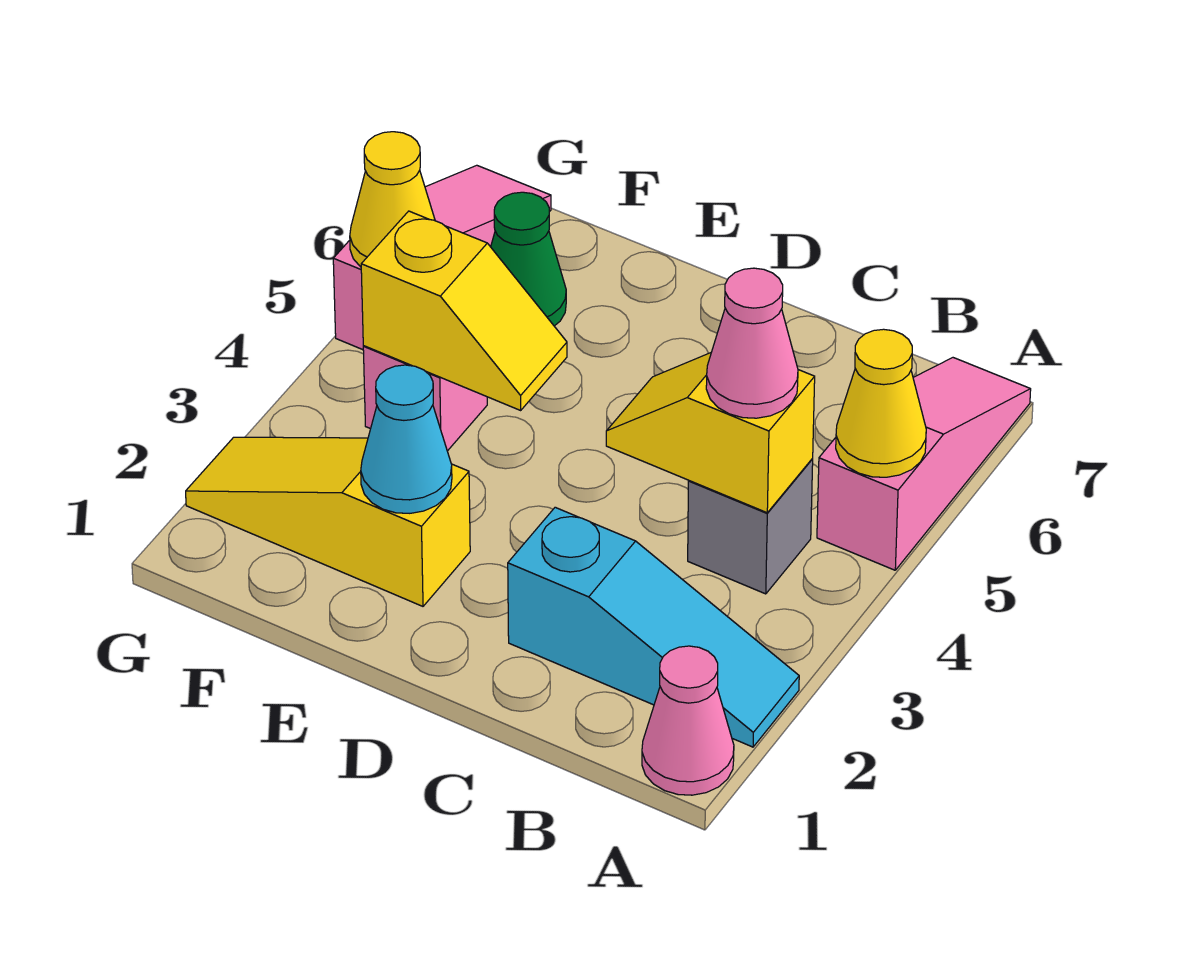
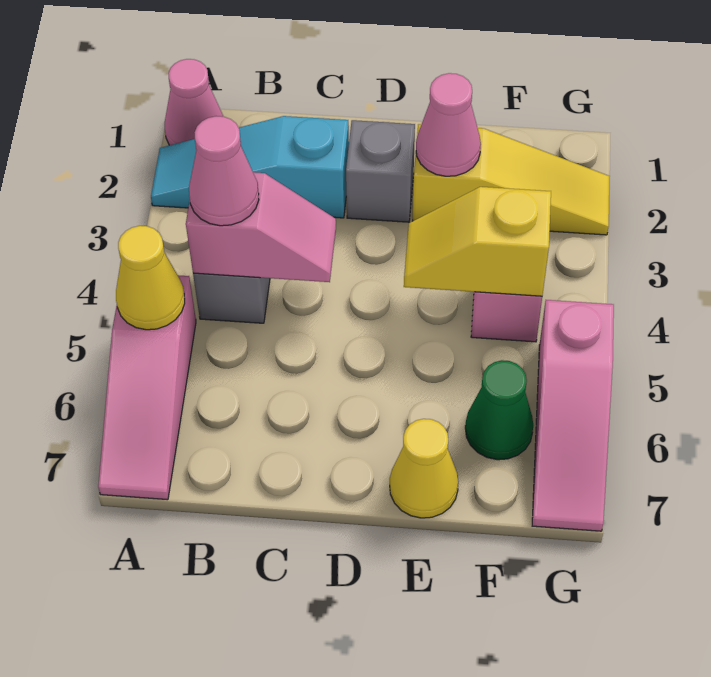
yellow 1x2 slope [606,353,815,513] -> pink 1x2 slope [186,172,336,282]
none -> grey 1x1 brick [346,120,415,222]
cyan 1x1 cone [361,365,452,513] -> pink 1x1 cone [416,73,481,176]
yellow 1x1 cone [350,132,435,267] -> yellow 1x1 cone moved to [390,419,458,518]

